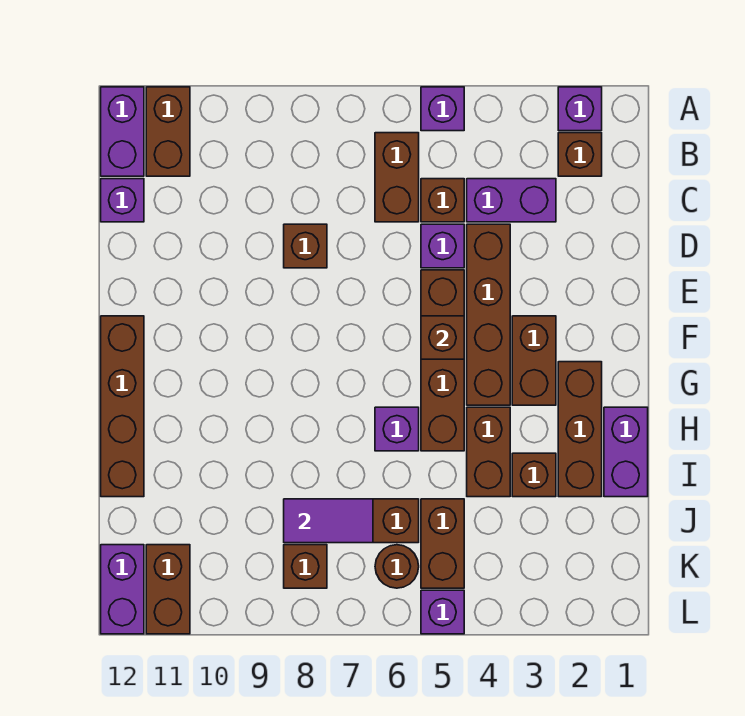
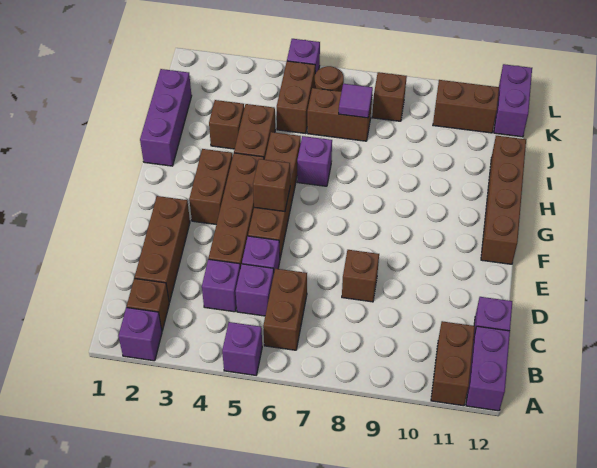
purple 1x2 brick [467,179,556,222] -> purple 1x1 brick [202,259,240,312]
brown 1x1 brick [421,179,464,222] -> purple 1x1 brick [236,264,274,316]
brown 1x3 brick [558,362,602,497] -> brown 1x3 brick moved to [135,196,190,302]
purple 1x2 brick [604,407,648,497] -> purple 1x3 brick [140,69,192,166]
purple 1x2 tile [284,499,373,543] -> purple 1x1 tile [339,84,373,118]
brown 1x2 brick [146,545,190,634] -> brown 1x2 brick turned to [433,80,499,133]

